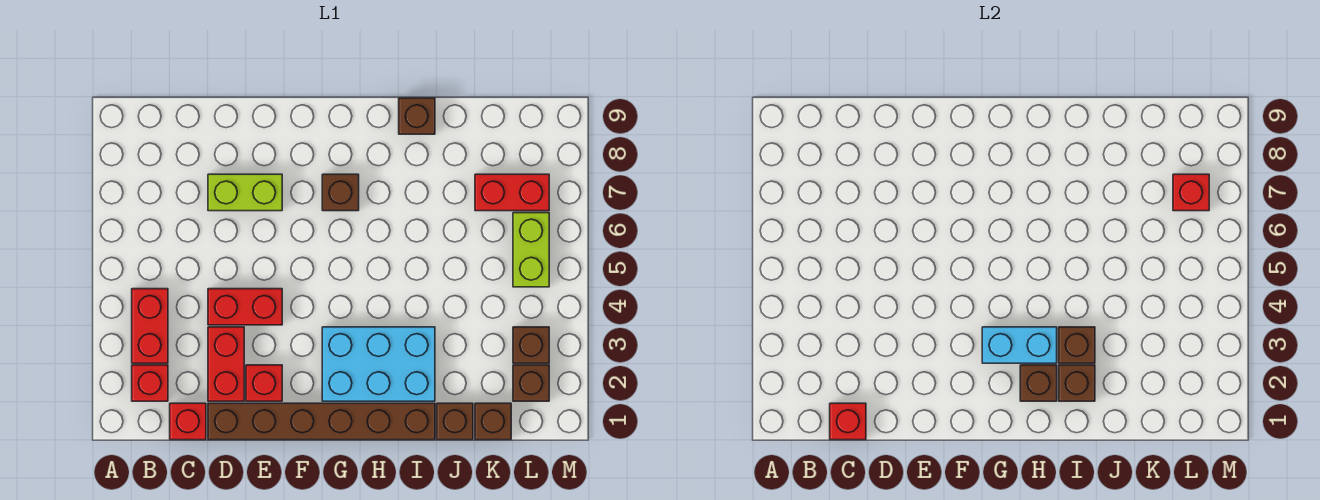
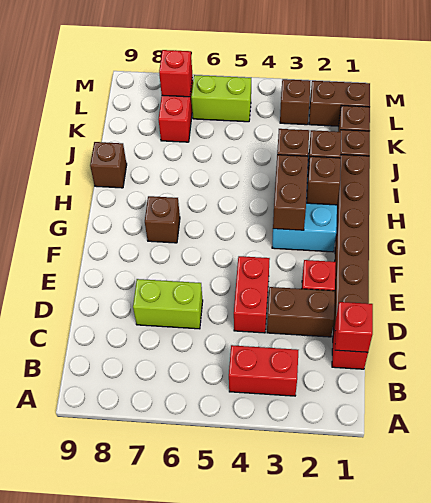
red 1x1 brick [132,365,168,401] -> none
red 1x2 brick [208,327,244,401] -> brown 1x2 brick [267,287,335,337]
lime 1x2 brick [208,174,282,211] -> lime 1x2 brick turned to [133,279,203,329]
cyan 1x2 brick [982,327,1057,363] -> brown 1x2 brick [273,155,308,230]
brown 1x1 brick [513,365,549,401] -> brown 1x2 brick [309,81,370,126]

